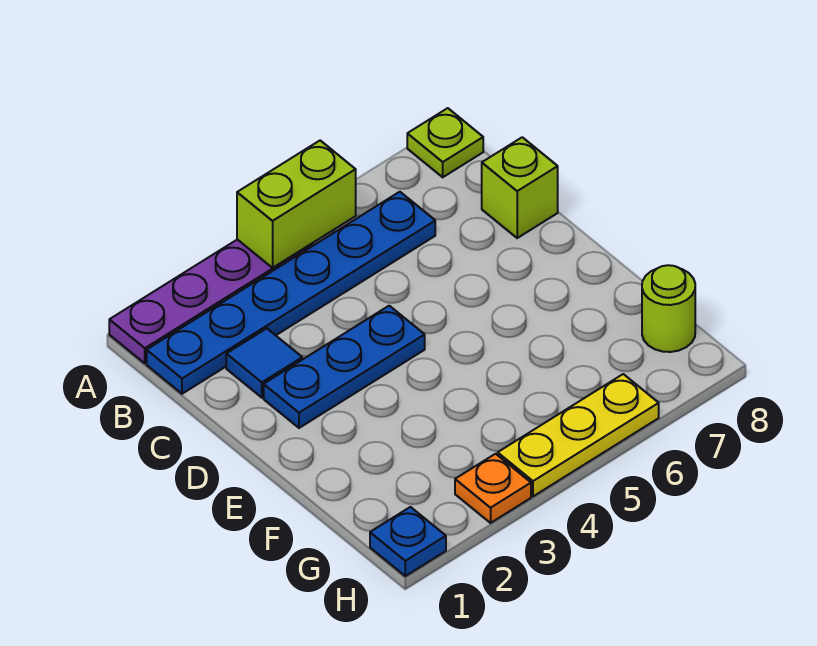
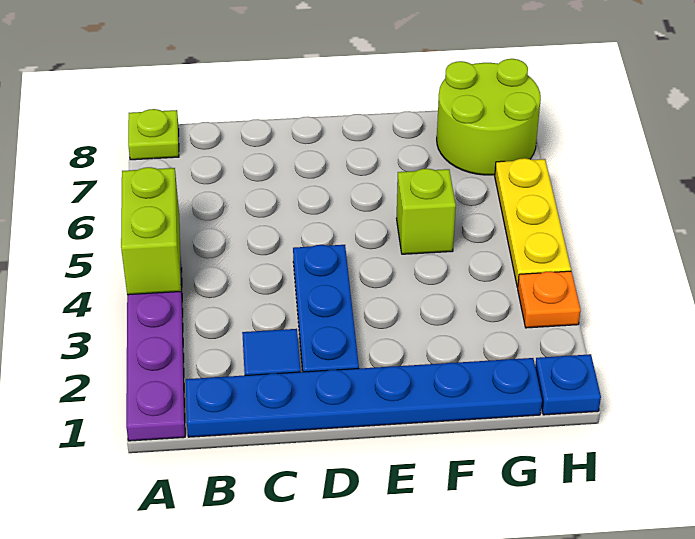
blue 1x6 plate [147,192,435,394] -> blue 1x6 plate turned to [186,358,542,437]
lime 1x1 brick [482,137,558,238] -> lime 1x1 brick moved to [397,169,456,254]
lime 1x1 round brick [642,265,695,352] -> lime 2x2 round brick [437,59,541,175]

